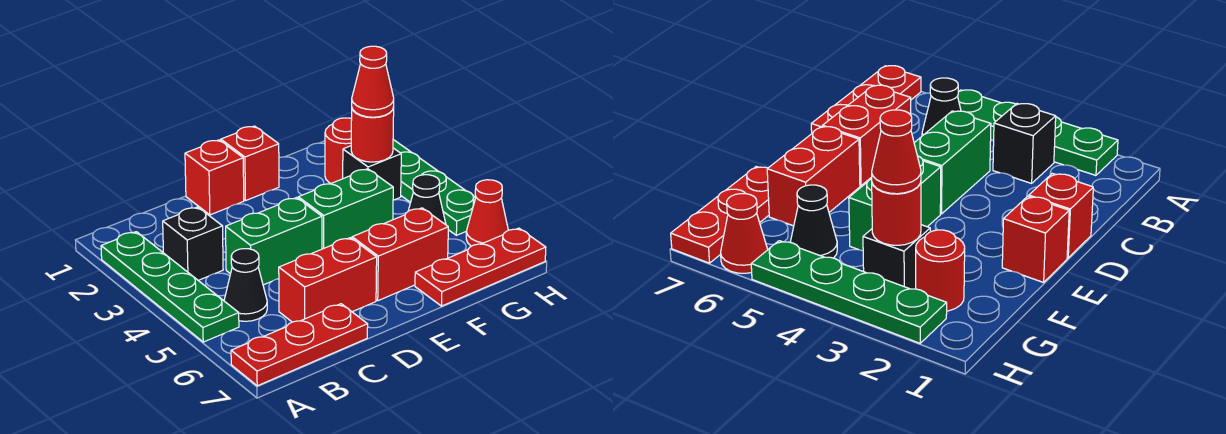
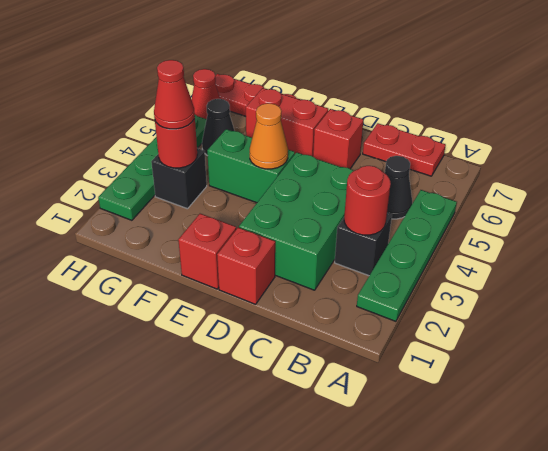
red 1x3 plate [231,304,368,386] -> red 1x2 plate [363,123,446,176]
green 1x2 brick [226,198,322,285] -> green 2x3 brick [239,152,353,290]
red 1x2 brick [279,238,377,322] -> red 1x1 brick [313,109,363,169]
none -> orange 1x1 cone [250,103,288,169]
red 1x1 round brick [325,118,352,184] -> red 1x1 round brick moved to [344,166,391,235]

